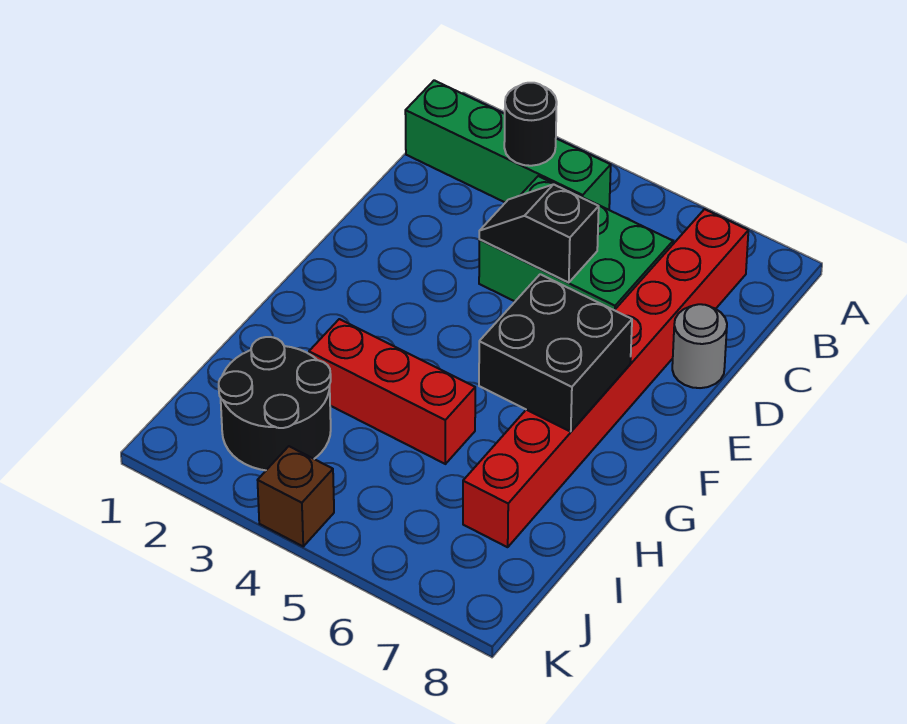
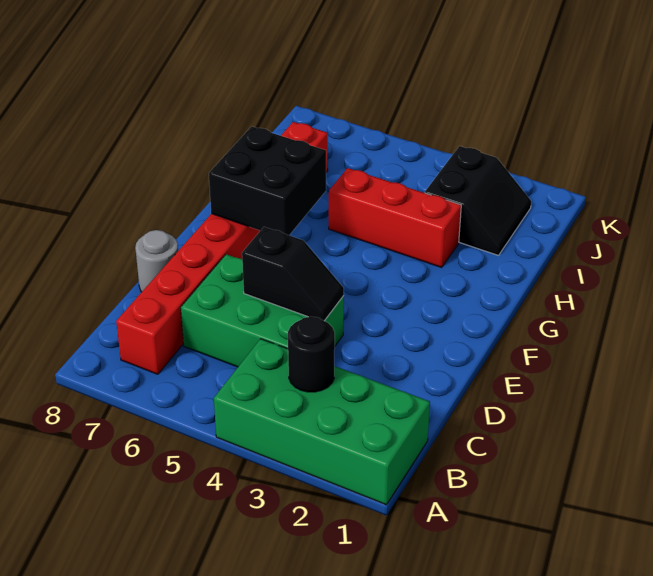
green 1x4 brick [405,80,611,210] -> green 2x4 brick [214,339,430,505]
black 2x2 round brick [219,337,331,470] -> black 2x2 slope [425,146,531,255]
brown 1x1 brick [258,446,334,546] -> none

